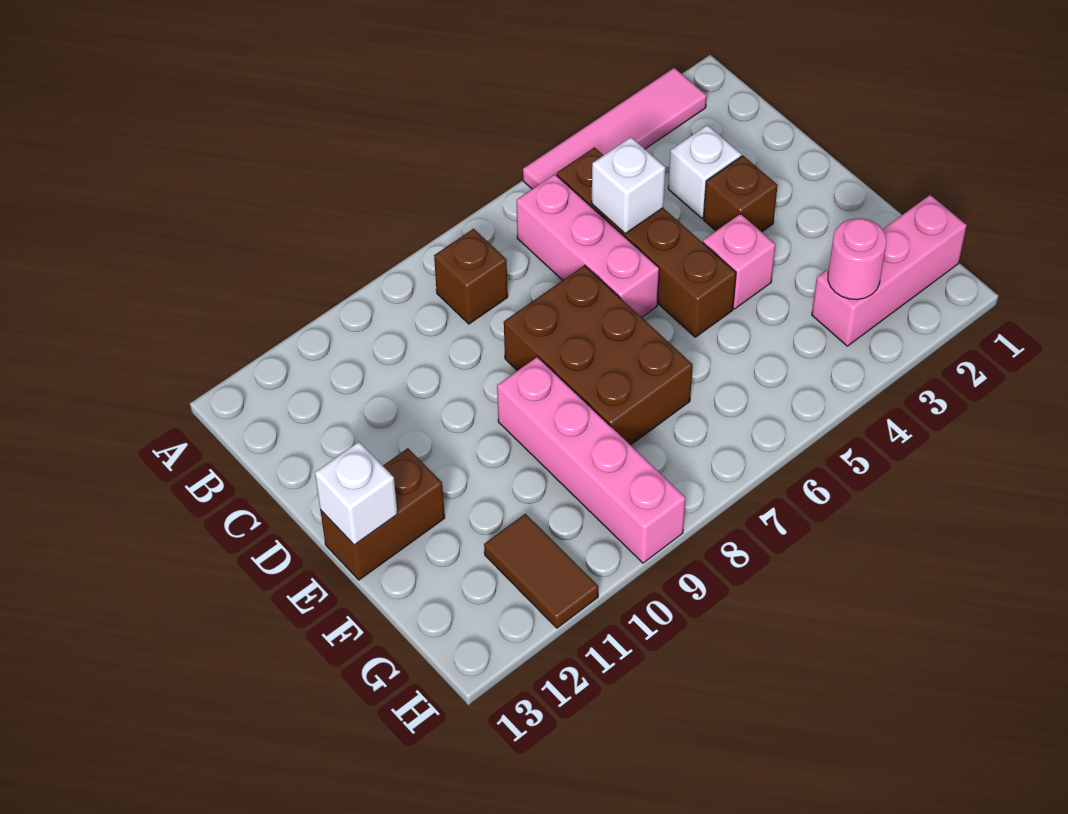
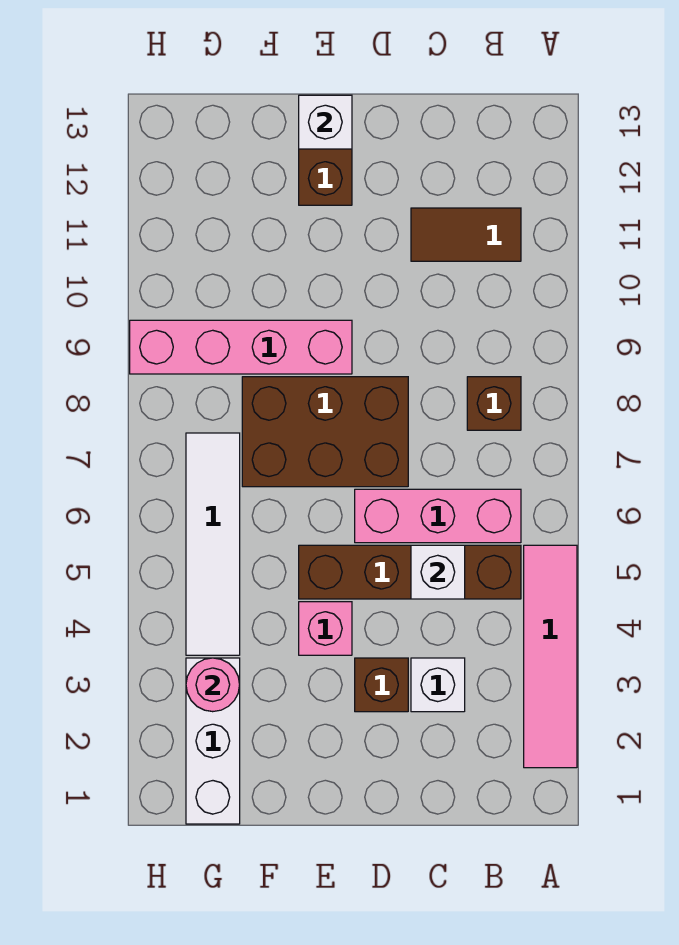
pink 1x3 brick [812,195,967,346] -> white 1x3 brick [186,658,240,824]
none -> white 1x4 tile [186,433,240,655]
brown 1x2 tile [484,514,598,628] -> brown 1x2 tile moved to [411,208,521,261]

